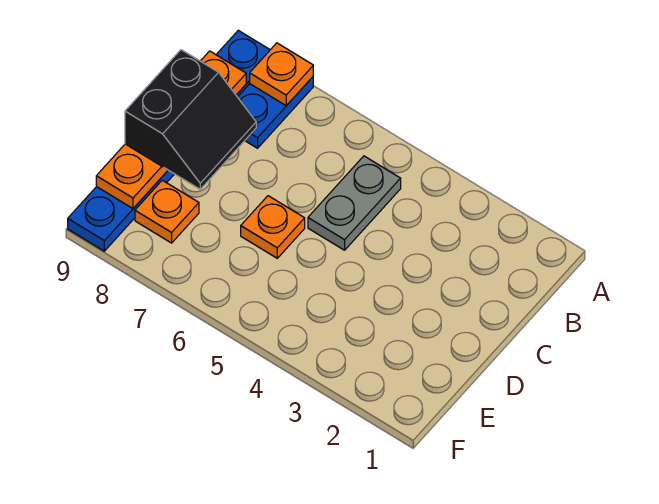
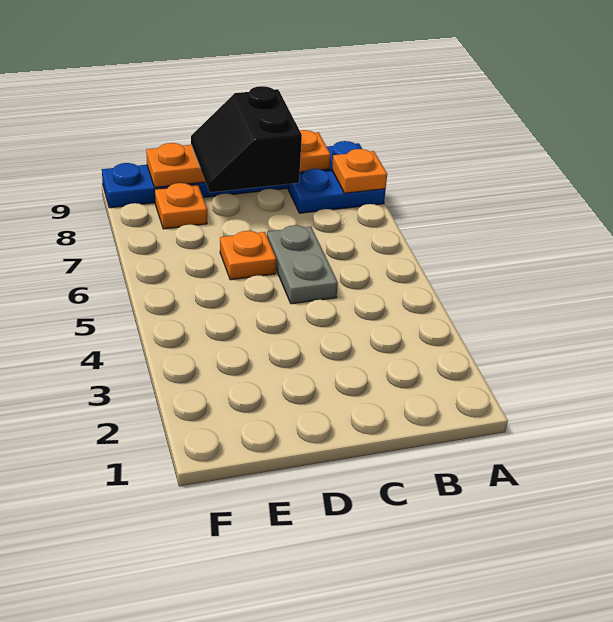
grey 1x2 plate [308,156,401,250] -> grey 1x2 plate turned to [267,225,338,304]
black 2x2 slope [125,50,256,189] -> black 2x2 slope turned to [191,86,302,192]

